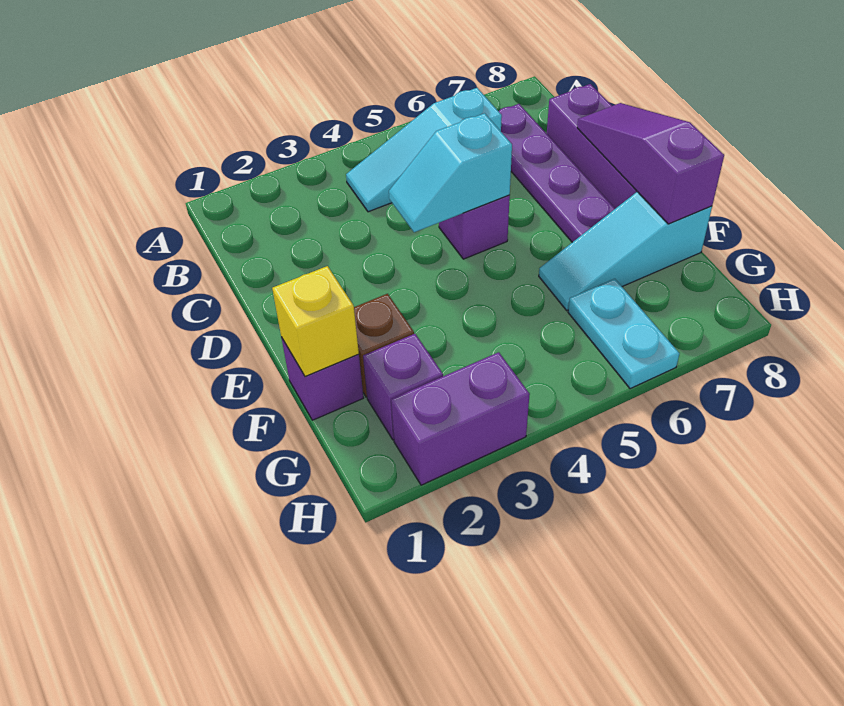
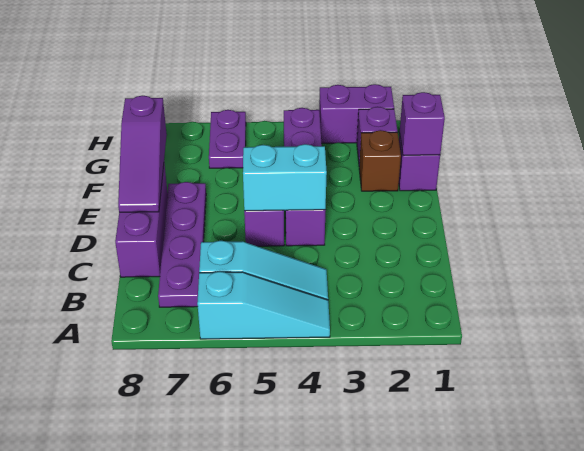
none -> purple 1x4 brick [284,108,326,246]
cyan 1x2 slope [389,113,512,232] -> cyan 1x2 brick [243,144,327,211]
yellow 1x1 brick [272,266,359,377] -> purple 1x1 brick [400,92,445,155]
cyan 1x3 slope [539,192,712,310] -> cyan 1x3 slope moved to [197,272,330,339]
cyan 1x2 plate [568,279,680,389] -> purple 1x2 plate [209,110,246,168]

